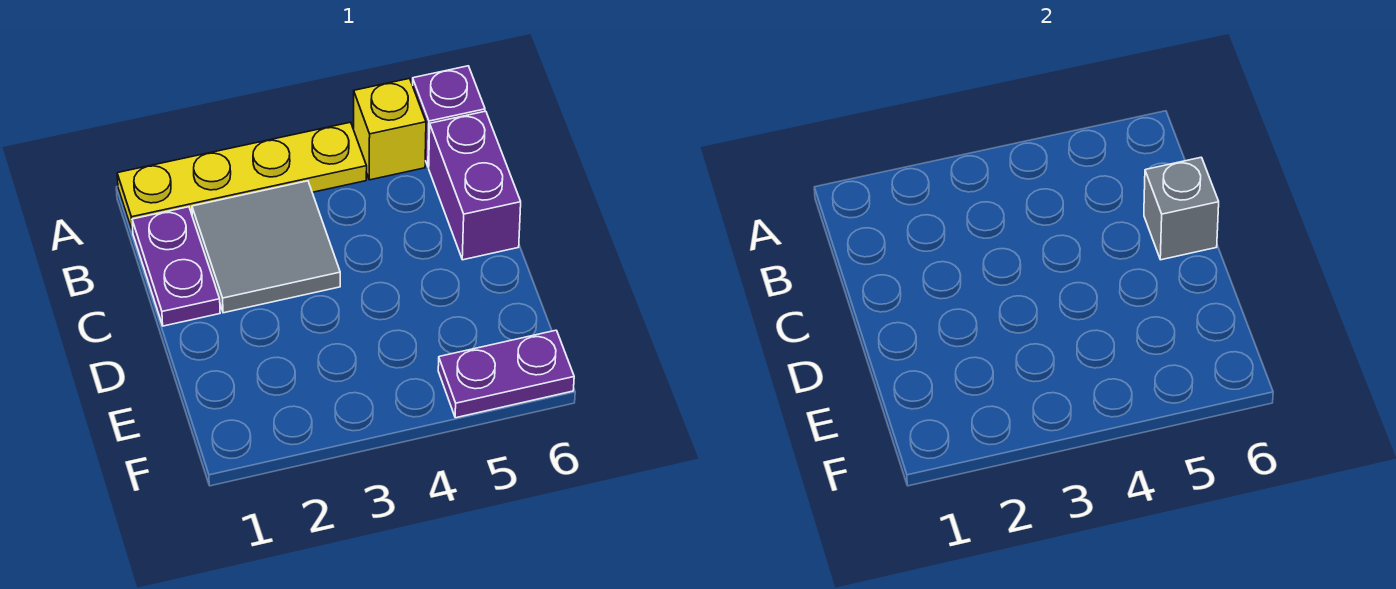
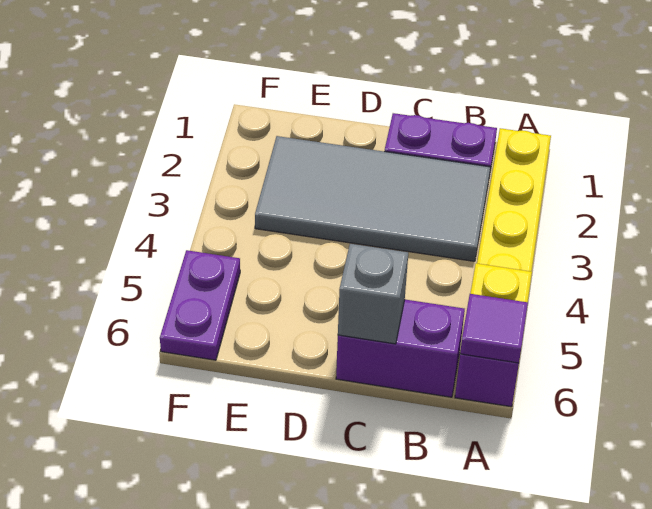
none -> purple 1x1 tile [460,294,528,363]
grey 2x2 tile [192,181,340,313] -> grey 2x4 tile [255,136,490,261]

